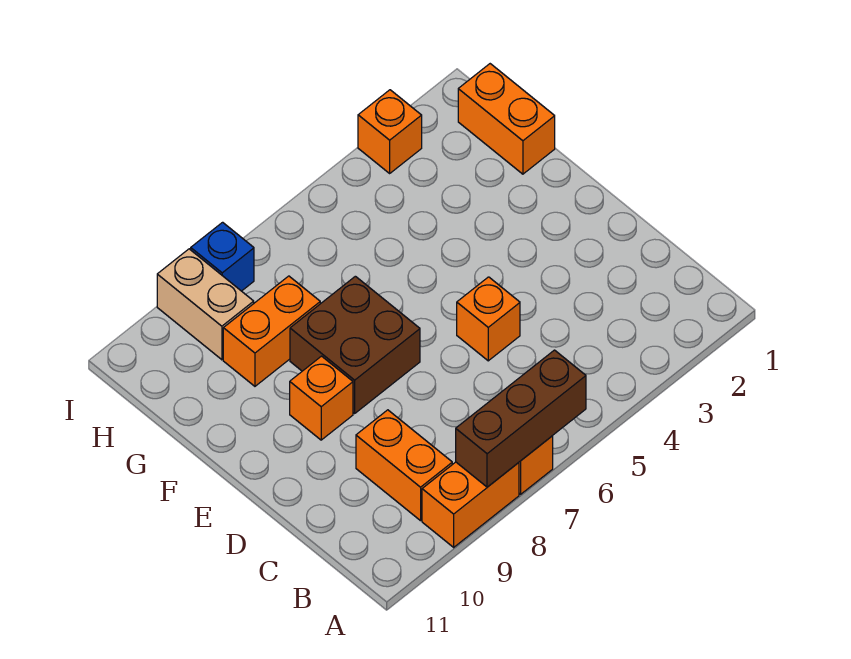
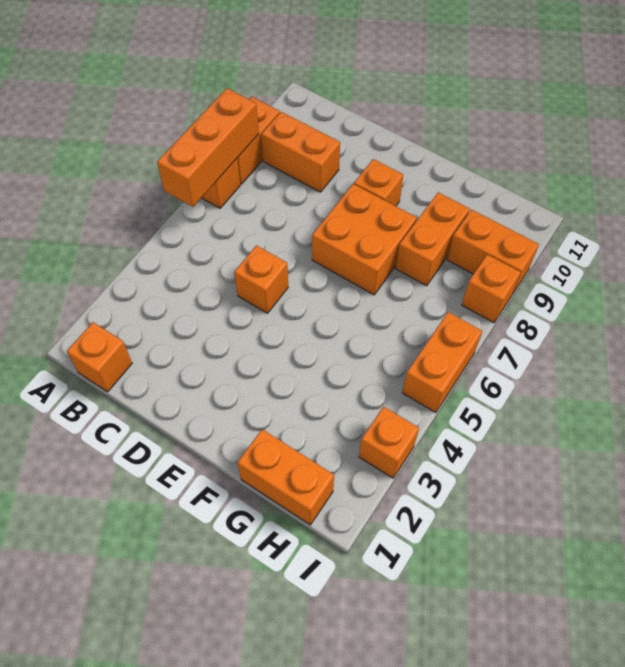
brown 1x3 brick [456,350,586,487] -> orange 1x3 brick [157,88,259,207]
none -> orange 1x1 brick [67,322,132,392]
brown 2x2 brick [290,276,420,413] -> orange 2x2 brick [312,184,417,295]
tan 1x2 brick [157,249,254,360] -> orange 1x2 brick [447,210,539,295]
none -> orange 1x2 brick [402,312,482,413]
blue 1x1 brick [191,222,254,291] -> orange 1x1 brick [462,254,521,323]

